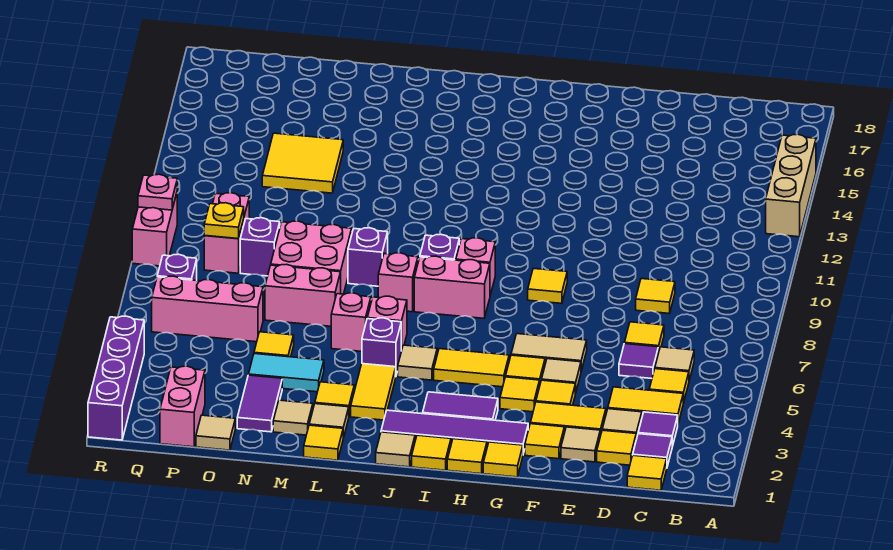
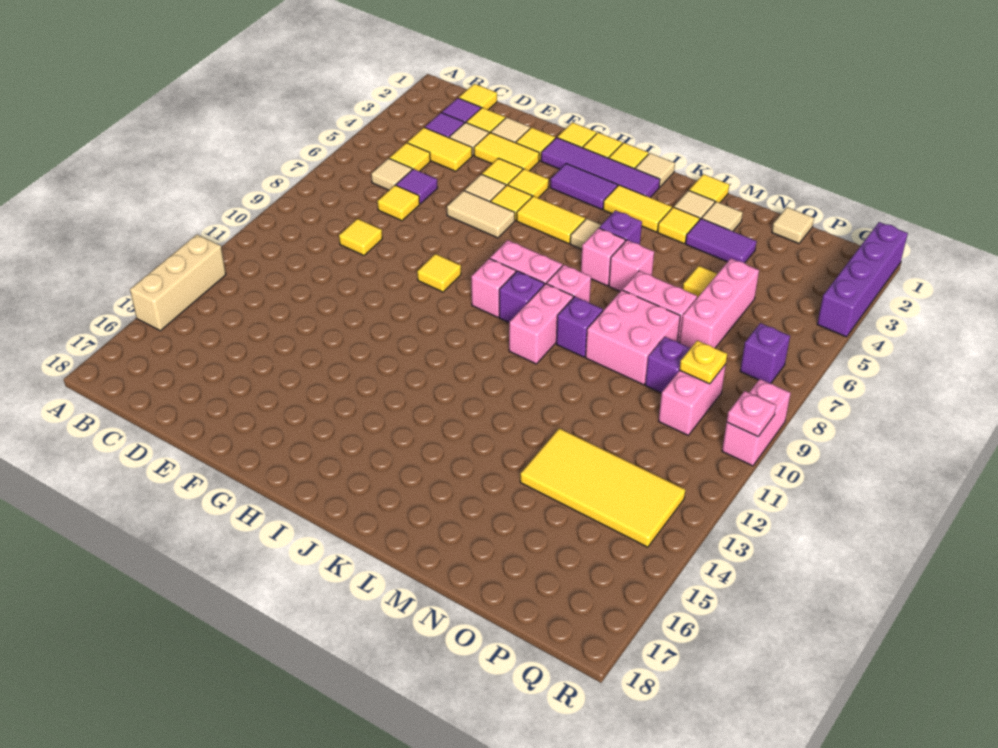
yellow 1x2 tile [351,364,396,420] -> yellow 1x2 tile turned to [603,185,672,232]
cyan 1x2 tile [248,354,324,392] -> none
purple 1x2 tile [237,375,282,432] -> purple 1x2 tile turned to [685,218,757,263]
yellow 2x2 tile [262,133,343,193] -> yellow 2x4 tile [520,428,685,547]
pink 1x3 brick [152,276,263,342] -> pink 1x3 brick turned to [679,258,759,348]
pink 1x2 brick [160,366,205,447] -> pink 1x2 brick moved to [509,284,573,364]

